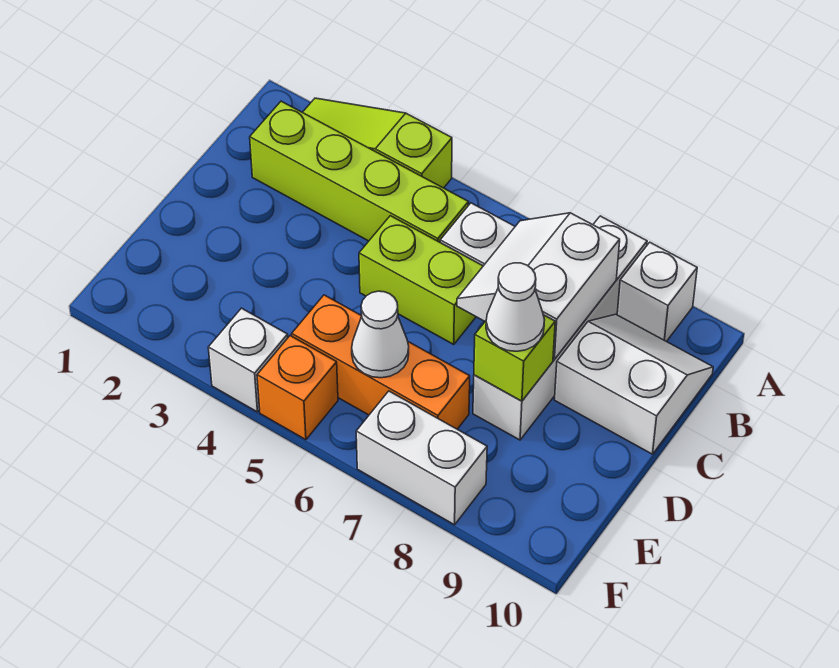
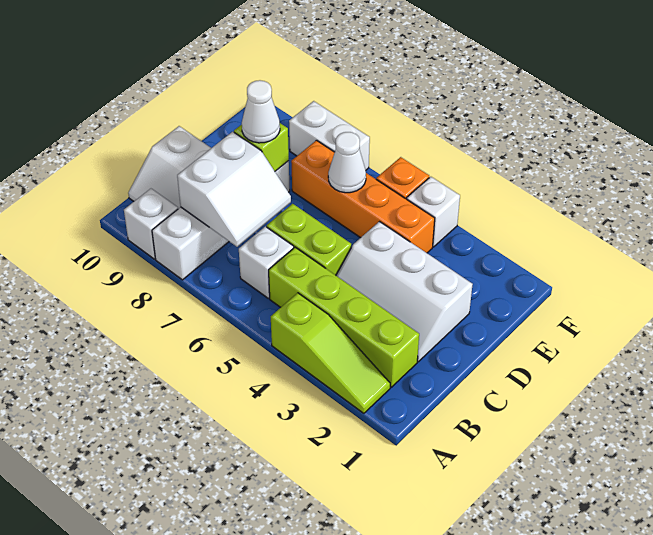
none -> white 2x3 slope [336,222,473,362]
orange 1x3 brick [292,295,470,429] -> orange 1x4 brick [291,140,435,253]

